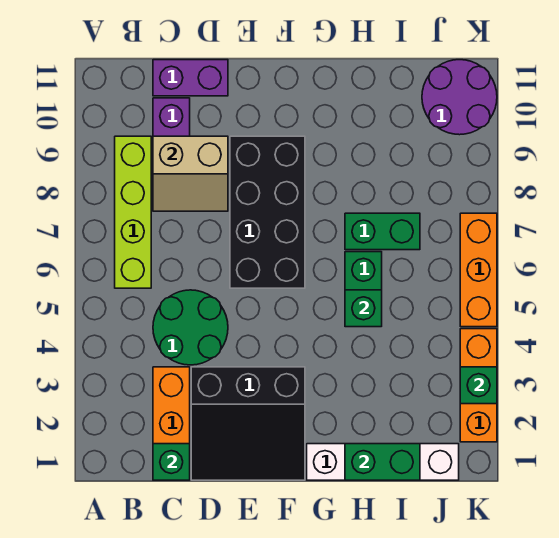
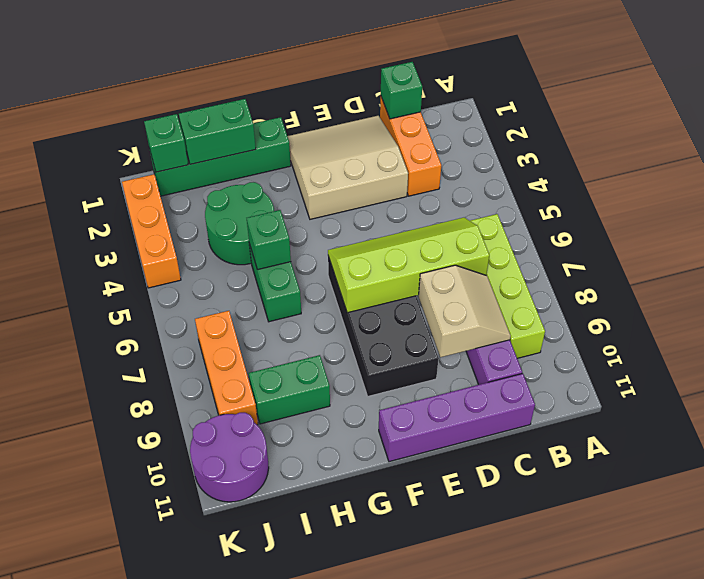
green 2x2 round brick [153,290,228,365] -> green 2x2 round brick moved to [205,182,274,265]
none -> lime 2x4 slope [328,218,489,313]
tan 2x2 slope [153,136,228,211] -> tan 2x2 slope turned to [418,265,511,357]
purple 1x2 brick [153,60,228,96] -> purple 1x4 brick [379,374,535,462]
black 3x3 slope [191,367,305,480] -> tan 3x3 slope [287,116,408,219]
white 1x4 brick [307,444,459,480] -> green 1x4 brick [150,117,291,196]
green 1x2 brick [345,213,420,250] -> green 1x2 brick moved to [249,355,330,424]
green 1x1 brick [460,367,497,404] -> green 1x1 brick moved to [144,114,188,172]
orange 1x3 brick [460,213,497,327] -> orange 1x3 brick moved to [195,311,258,425]

